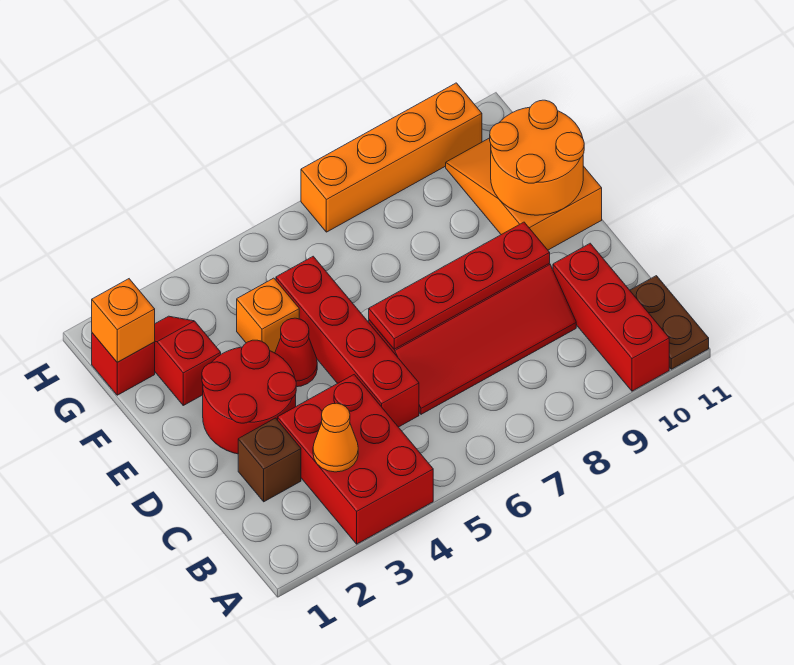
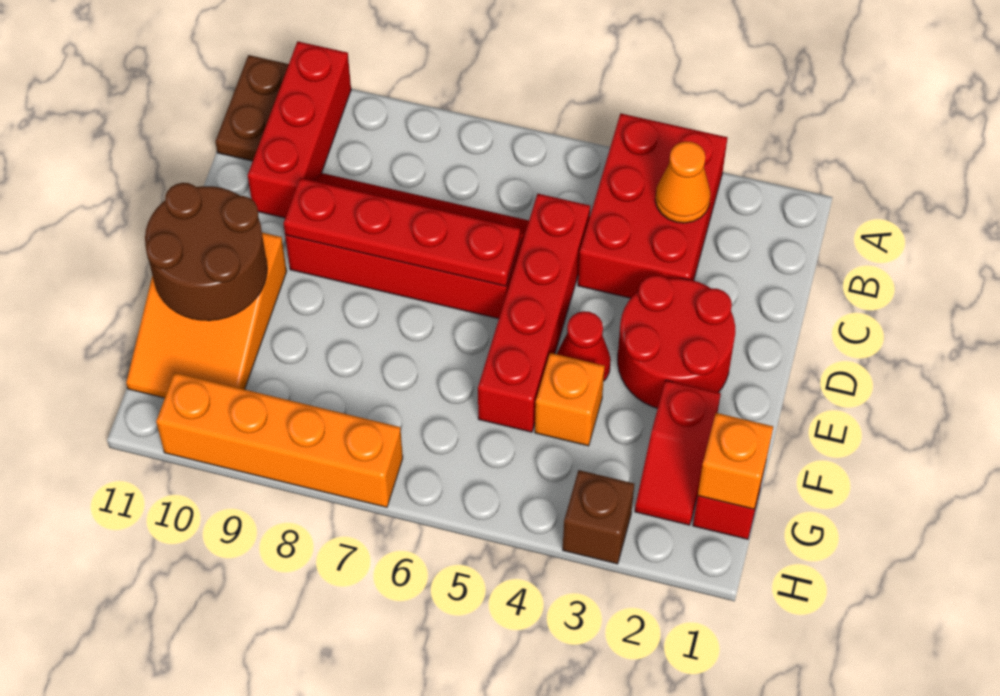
brown 1x1 brick [238,418,301,502] -> brown 1x1 brick moved to [563,470,634,564]
orange 2x2 round brick [490,100,584,215] -> brown 2x2 round brick [145,183,267,321]

